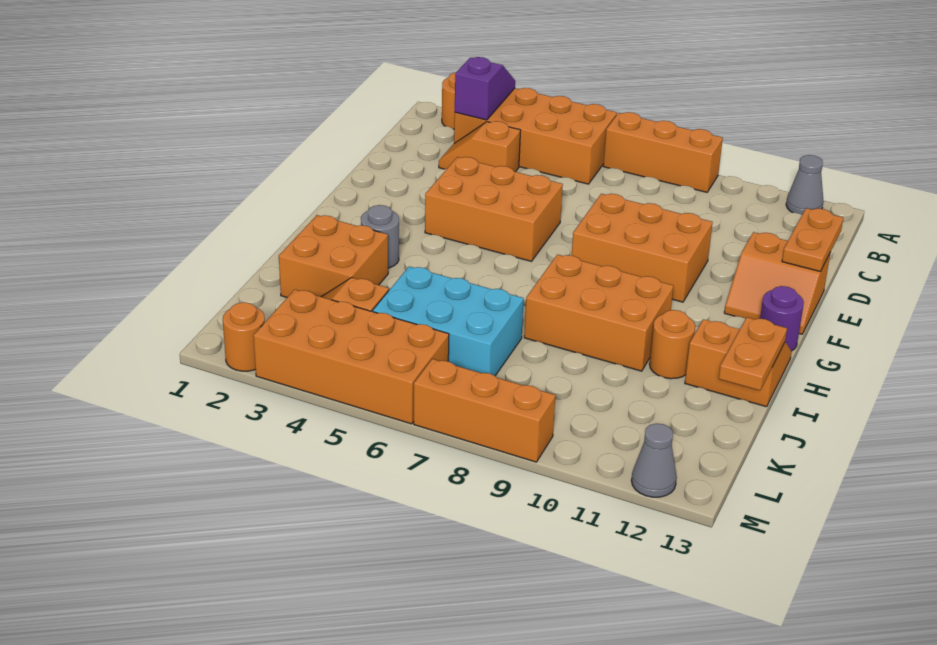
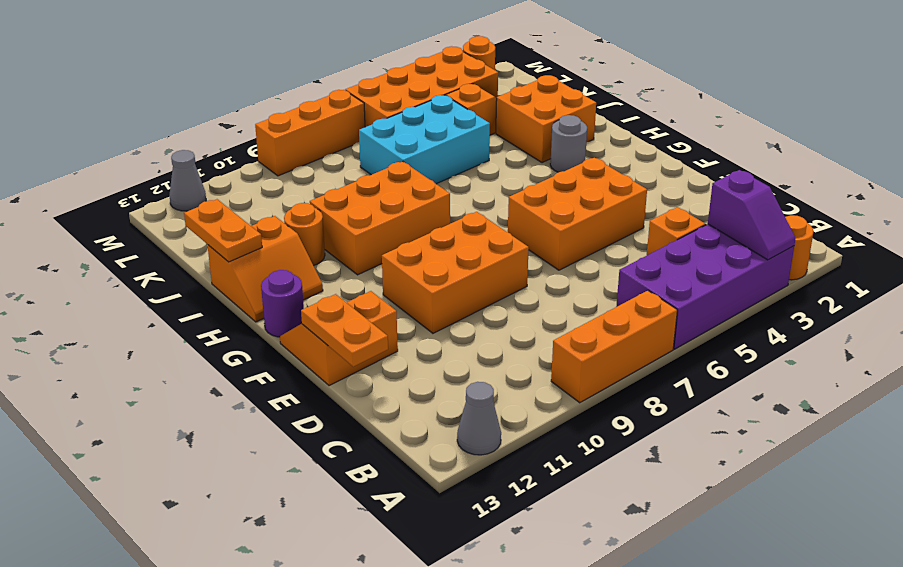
orange 2x4 brick [454,88,617,184] -> purple 2x4 brick [616,224,794,349]

